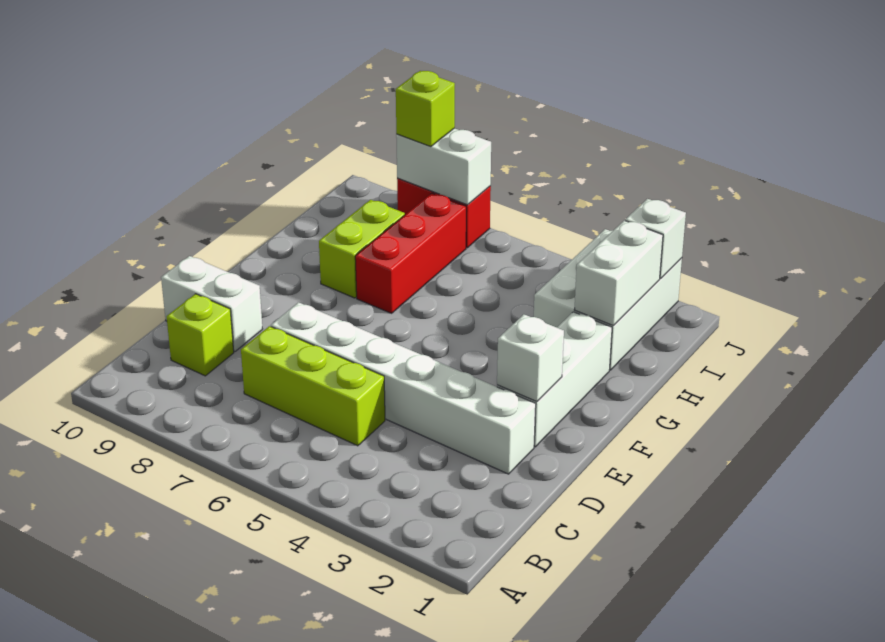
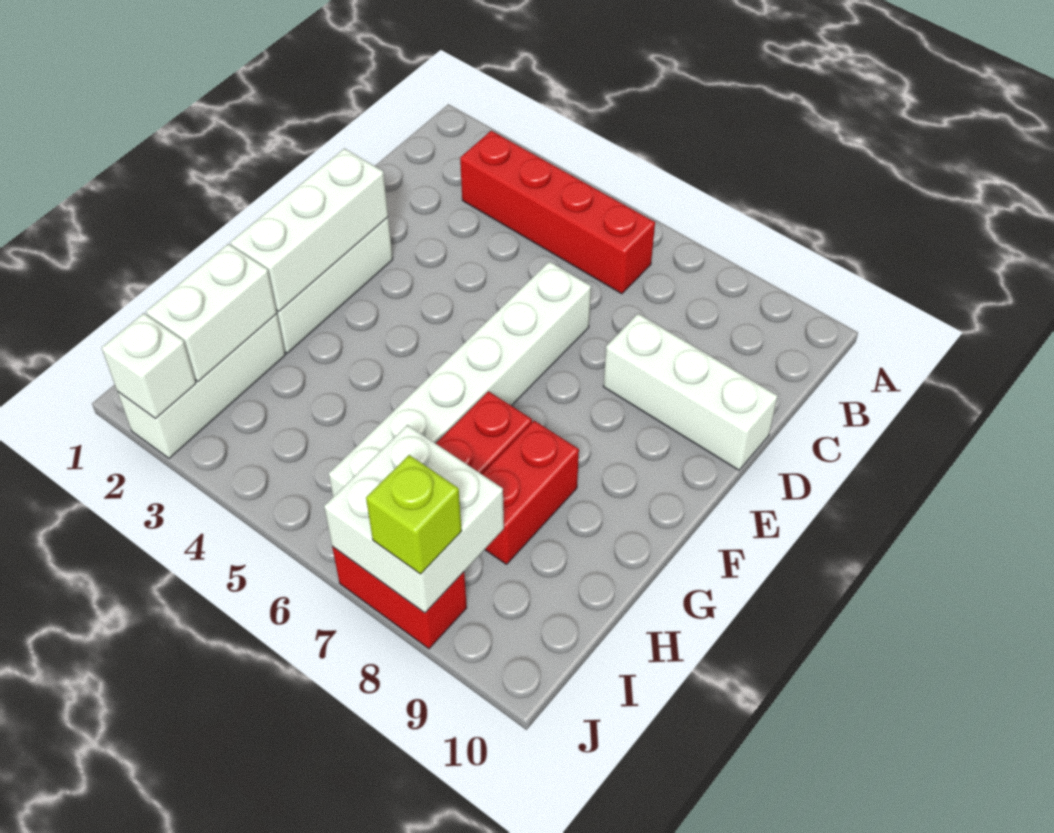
none -> red 1x4 brick [460,131,655,294]
lime 1x3 brick [241,326,385,446] -> none
lime 1x1 brick [167,294,234,376] -> none
white 1x6 brick [271,302,536,474] -> white 1x6 brick turned to [329,262,591,497]
white 1x2 brick [161,256,262,352] -> white 1x3 brick [603,314,778,470]
white 1x1 brick [497,314,564,402] -> white 1x3 brick [230,148,388,312]
lime 1x2 brick [319,200,405,298] -> red 1x2 brick [482,421,579,564]
white 2x3 brick [534,229,682,370] -> white 1x3 brick [118,314,285,458]
white 1x2 brick [396,128,491,205] -> white 2x2 brick [324,425,504,613]

